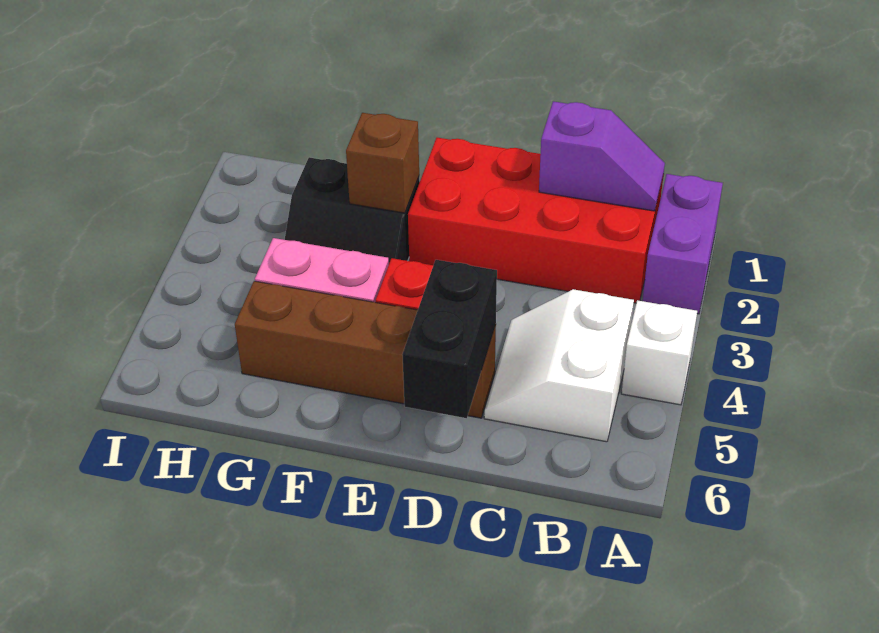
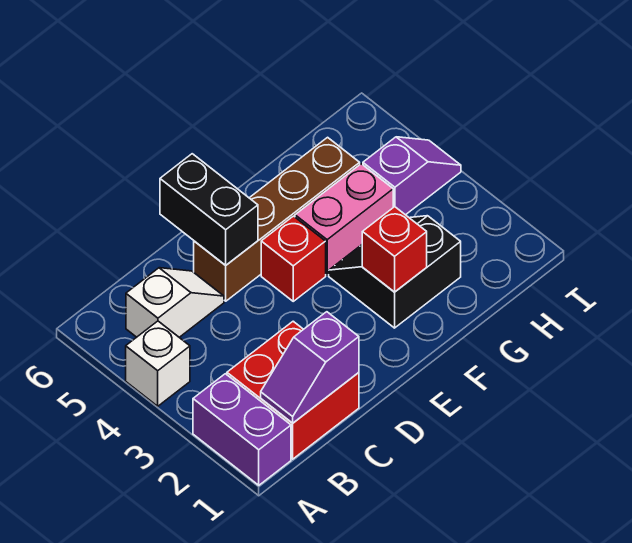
red 2x4 brick [408,138,664,303] -> red 2x2 brick [227,321,359,459]
white 2x2 slope [484,289,634,442] -> white 1x2 slope [126,268,224,337]
brown 1x1 brick [346,113,419,213] -> red 1x1 brick [362,207,427,292]
none -> purple 1x2 slope [363,137,461,215]

